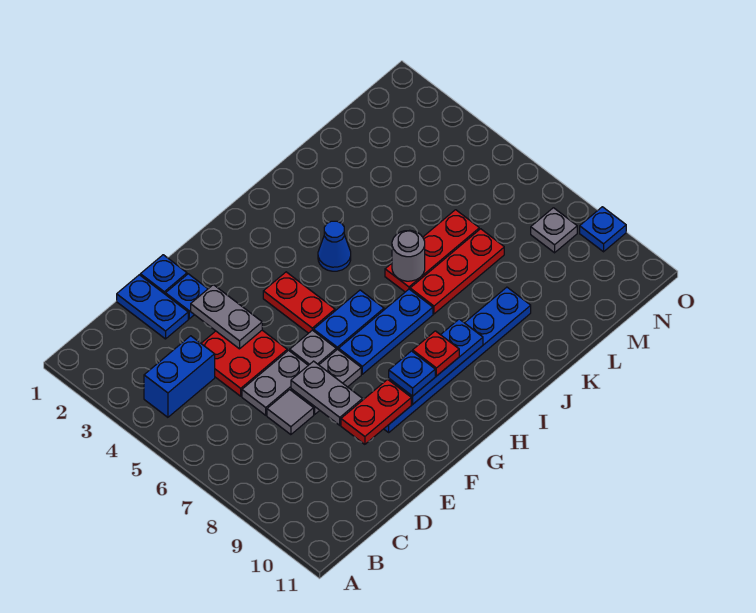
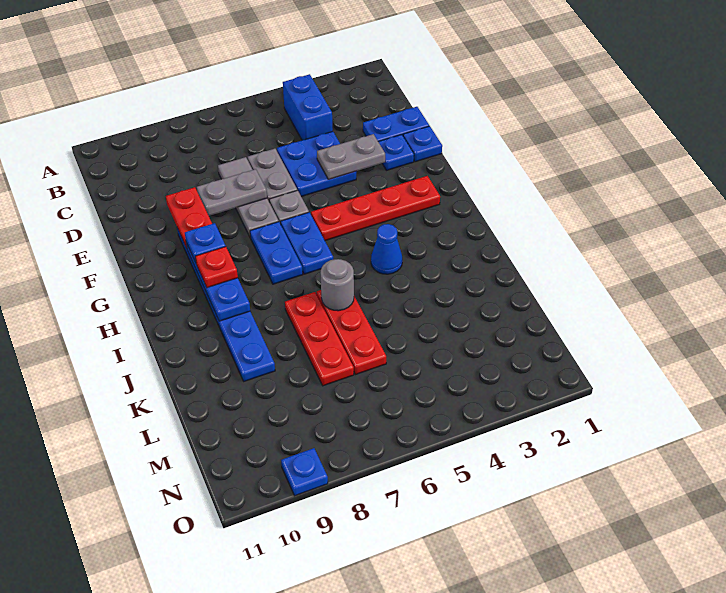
red 2x2 plate [201,330,287,396] -> blue 2x2 plate [277,131,356,197]
red 1x2 plate [263,272,335,333] -> red 1x4 plate [311,176,440,241]
blue 1x3 plate [339,289,433,374] -> blue 1x2 plate [250,222,303,284]
grey 1x1 plate [531,208,577,253] -> none

